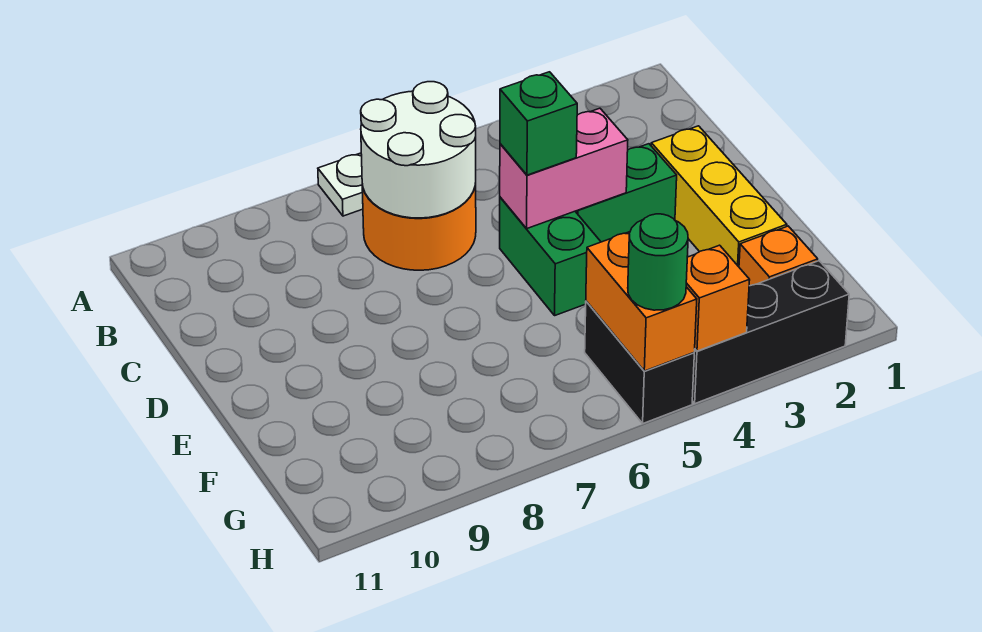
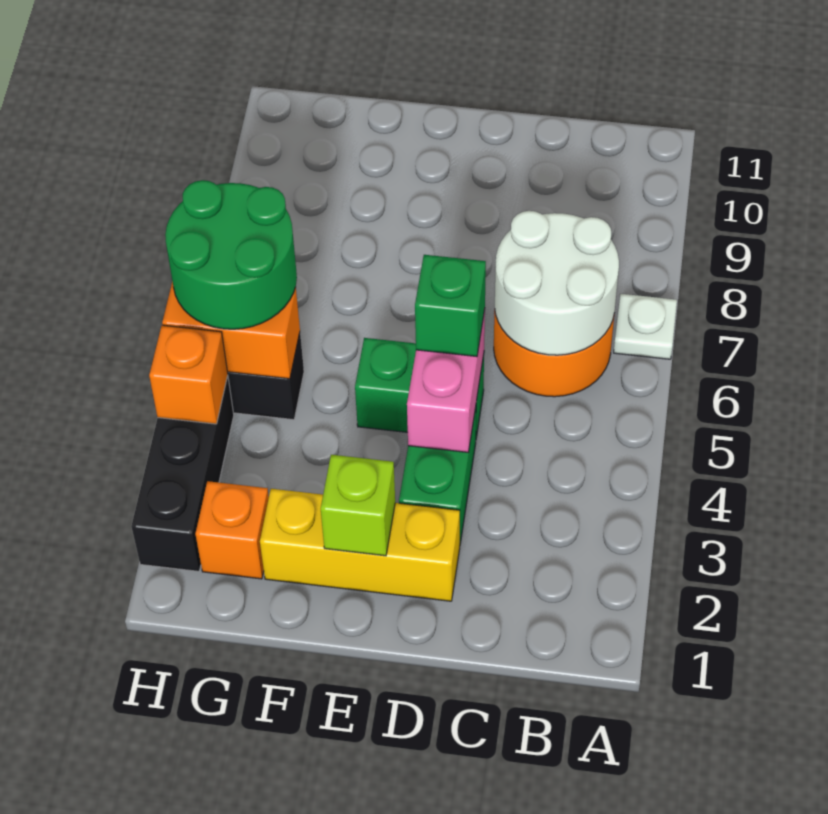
none -> lime 1x1 brick [321,455,395,556]
green 1x1 round brick [628,214,688,310] -> green 2x2 round brick [165,180,297,329]

